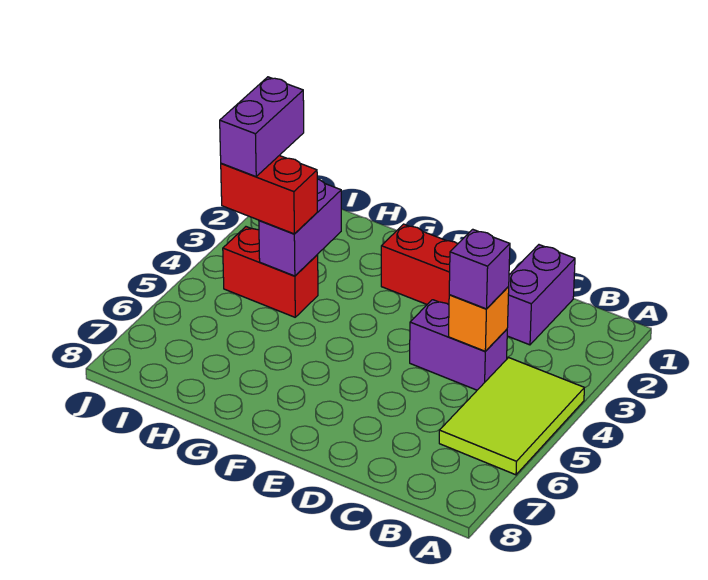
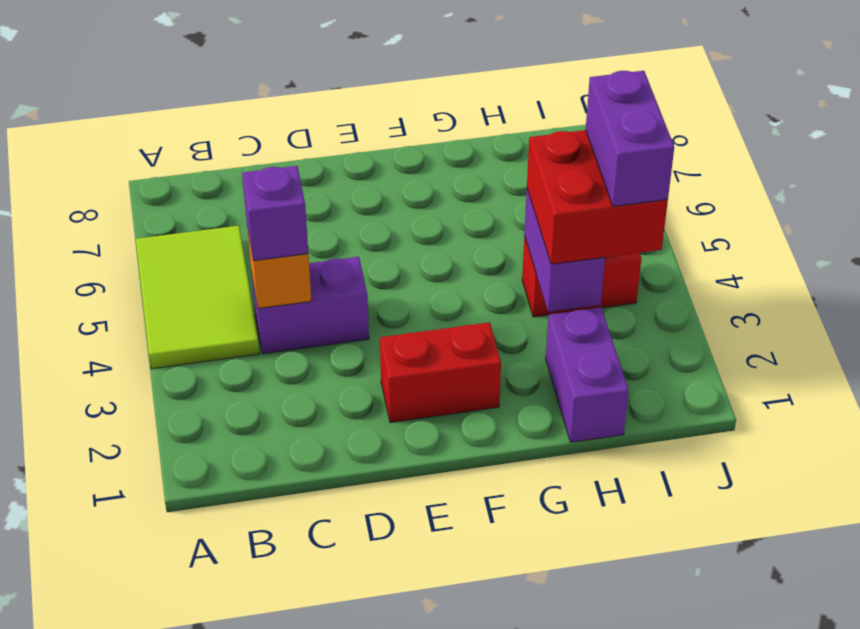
purple 1x2 brick [507,245,575,345] -> purple 1x2 brick moved to [546,307,629,442]
red 1x2 brick [221,156,317,234] -> red 2x2 brick [527,130,668,264]

